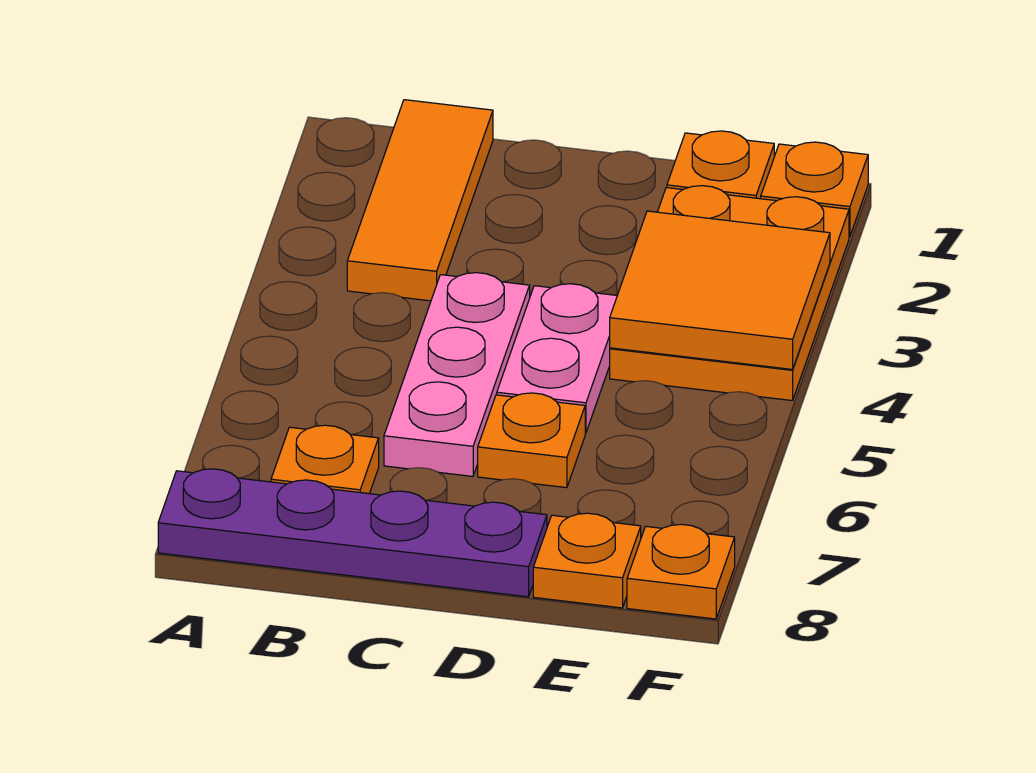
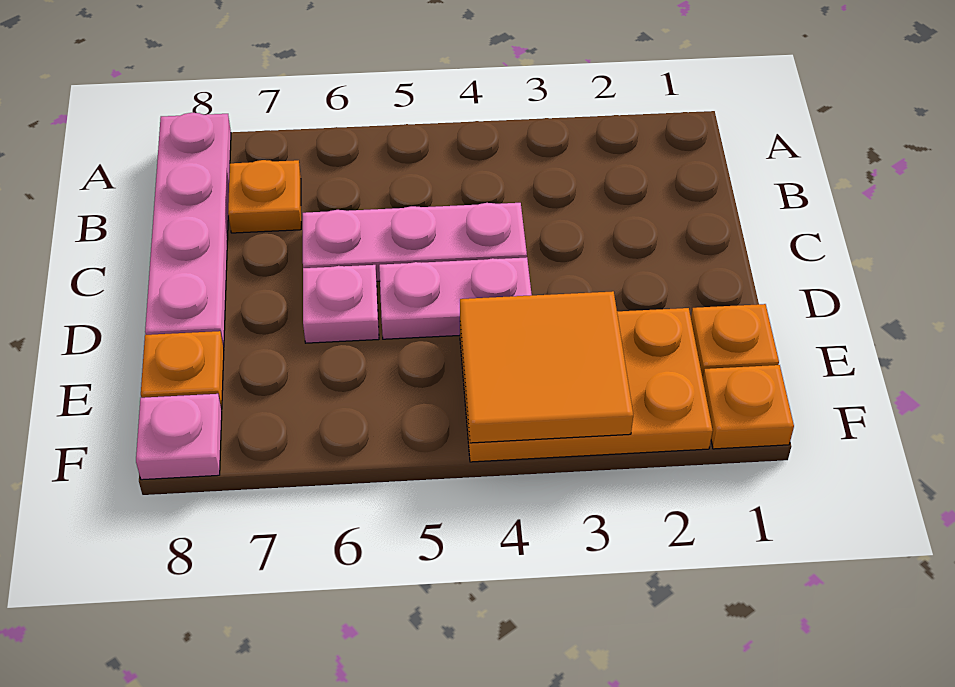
purple 1x4 plate [158,469,547,597] -> pink 1x4 plate [145,113,231,347]
orange 1x3 tile [347,100,493,301] -> none
orange 1x1 plate [478,393,585,488] -> pink 1x1 plate [303,265,379,343]
orange 1x1 plate [627,524,735,619] -> pink 1x1 plate [136,394,222,480]

